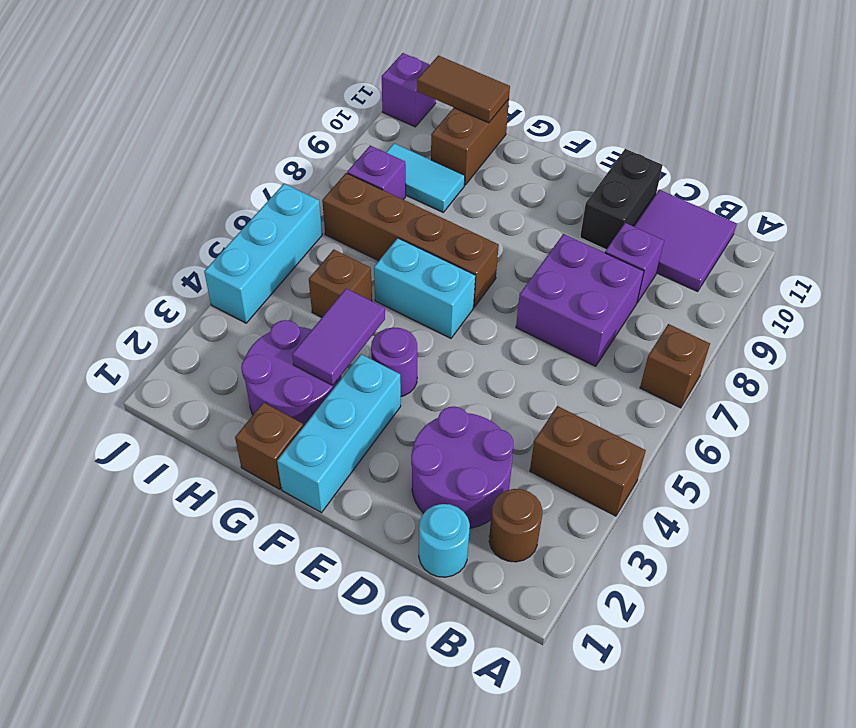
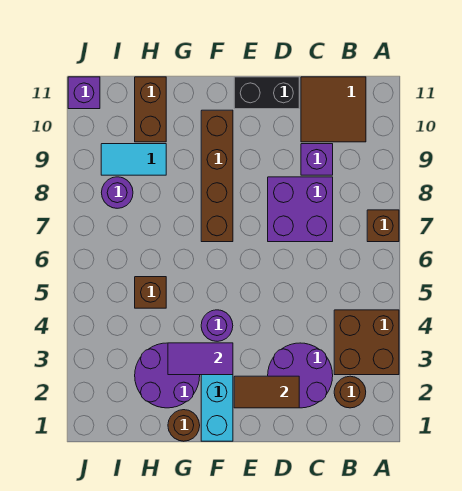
brown 1x2 brick [530,406,646,516] -> brown 2x2 brick [334,310,399,375]
purple 2x2 tile [634,190,737,291] -> brown 2x2 tile [301,77,366,142]
cyan 1x1 round brick [419,504,470,577] -> none
black 1x2 brick [580,149,663,250] -> black 1x2 brick turned to [234,77,299,109]
cyan 1x2 brick [374,238,475,338] -> none
brown 1x4 brick [322,173,499,307] -> brown 1x4 brick turned to [201,110,233,242]
brown 1x1 brick [235,403,303,489] -> brown 1x1 round brick [168,410,200,441]
purple 1x2 tile [292,289,385,386] -> purple 1x2 tile turned to [168,343,233,375]
brown 1x2 tile [417,56,510,123] -> brown 1x2 tile moved to [234,376,299,408]
purple 1x1 brick [347,146,406,200] -> purple 1x1 round brick [101,177,133,208]
cyan 1x3 brick [204,184,322,323] -> none

